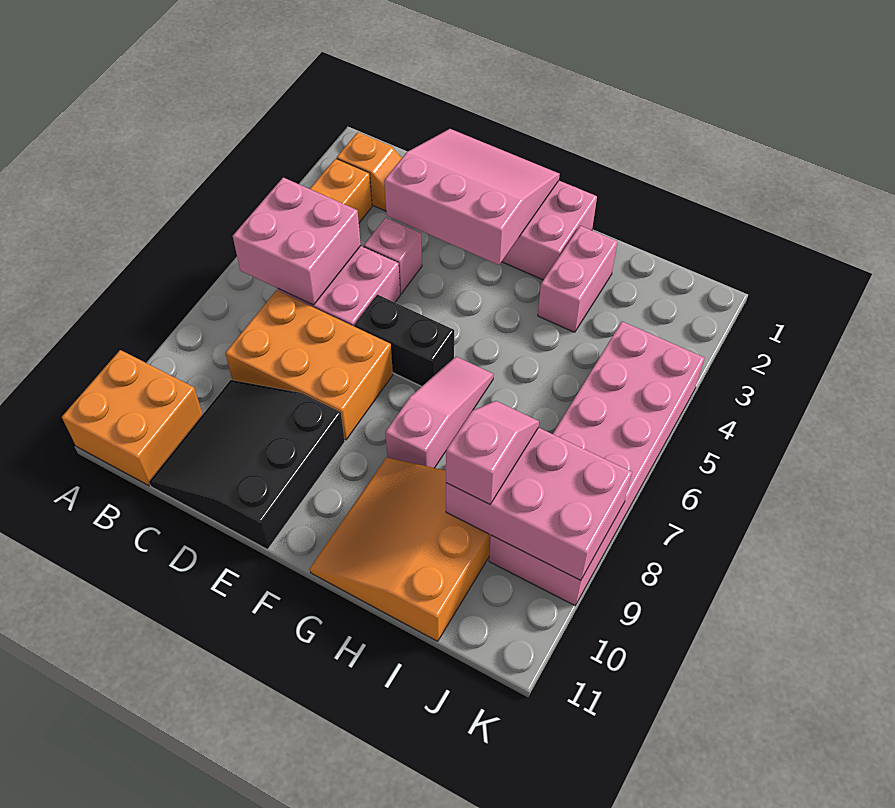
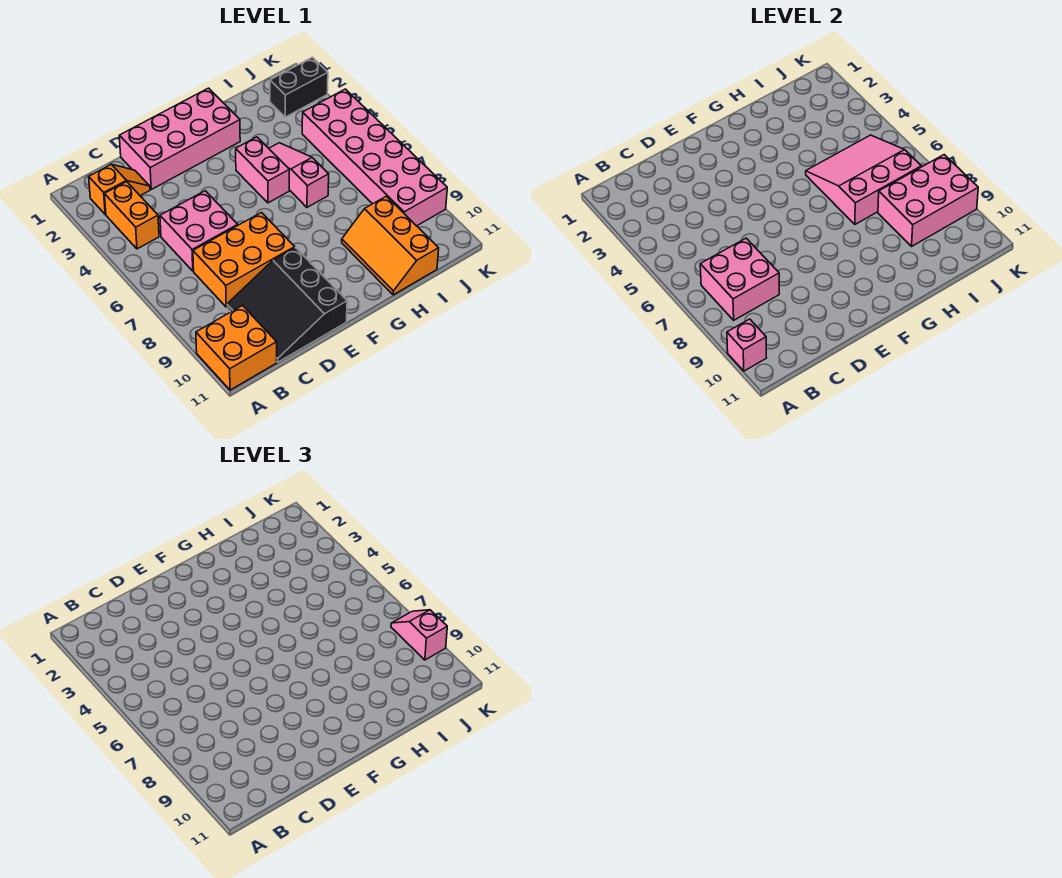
pink 2x2 brick [233,178,361,305] -> pink 2x2 brick moved to [700,238,779,320]
pink 3x3 slope [384,129,560,265] -> pink 3x3 slope moved to [806,135,921,224]
pink 1x1 brick [364,218,422,294] -> pink 1x1 brick moved to [727,319,766,371]
black 1x2 brick [354,294,454,386] -> black 1x2 brick moved to [270,57,328,117]
pink 1x3 slope [385,357,494,468] -> pink 1x3 slope moved to [269,143,329,207]
orange 3x3 slope [310,458,491,641] -> orange 2x3 slope [342,196,439,295]
pink 1x2 brick [538,226,617,332] -> pink 1x2 brick moved to [236,137,289,203]
pink 1x2 slope [446,401,539,504] -> pink 1x2 slope moved to [391,610,447,660]

